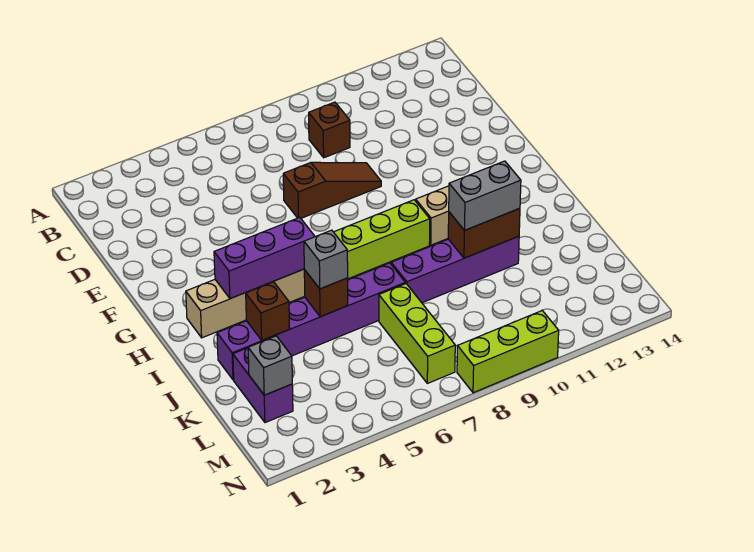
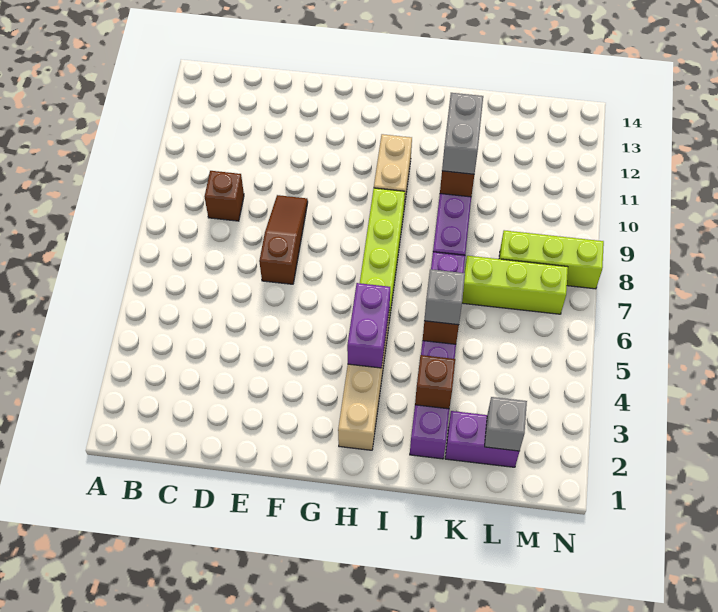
purple 1x3 brick [214,218,315,299] -> purple 1x2 brick [347,283,390,368]
lime 1x3 brick [457,311,559,393] -> lime 1x3 brick turned to [499,230,604,289]

